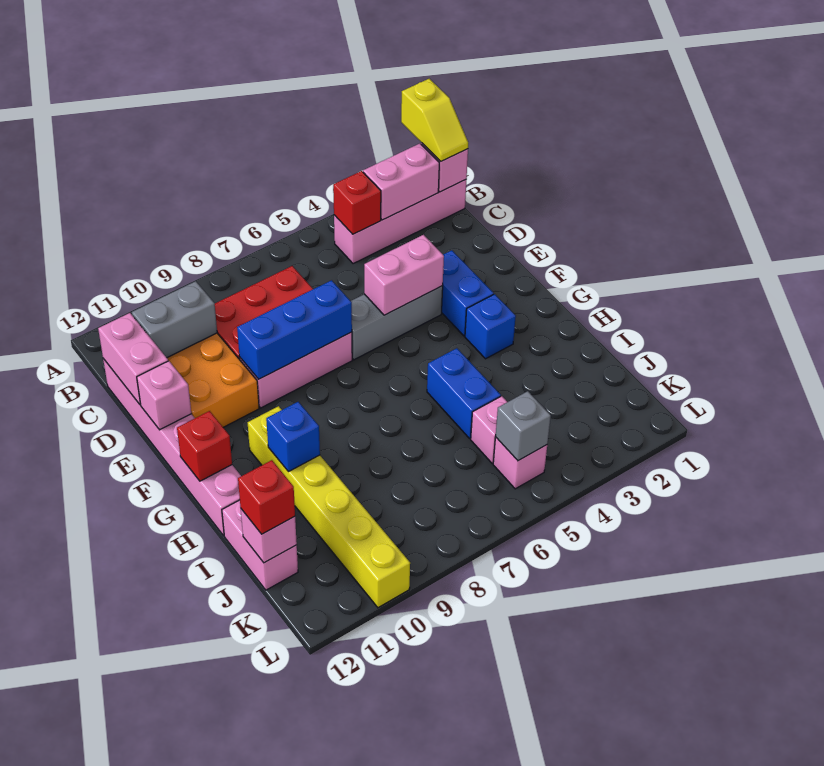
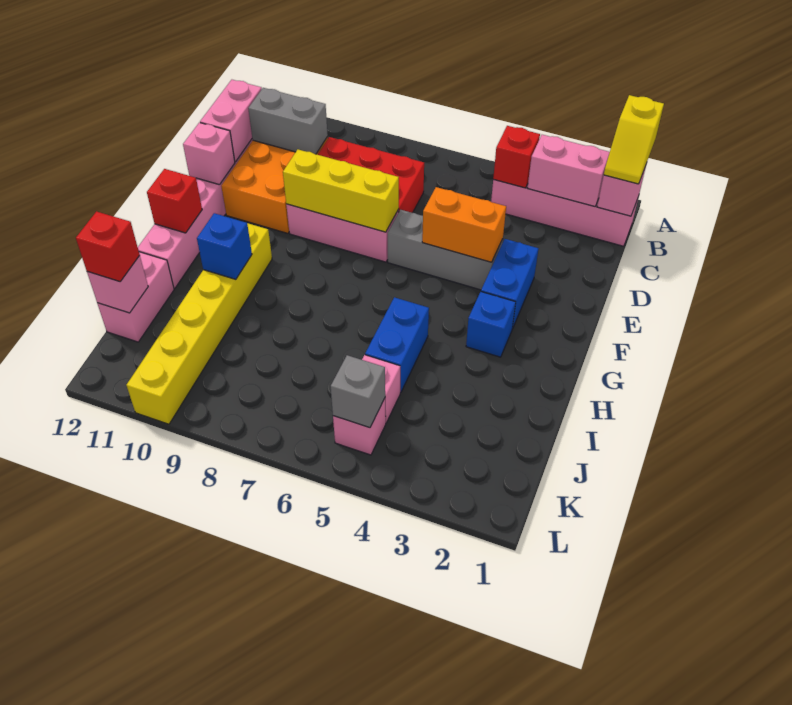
pink 1x2 brick [364,235,444,315] -> orange 1x2 brick [422,187,506,262]
blue 1x3 brick [237,280,352,379] -> yellow 1x3 brick [283,150,399,232]

